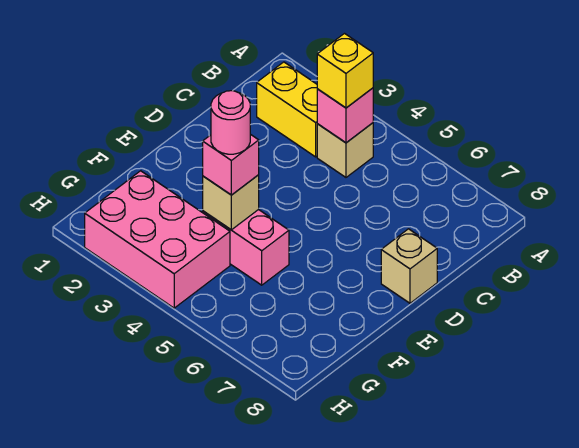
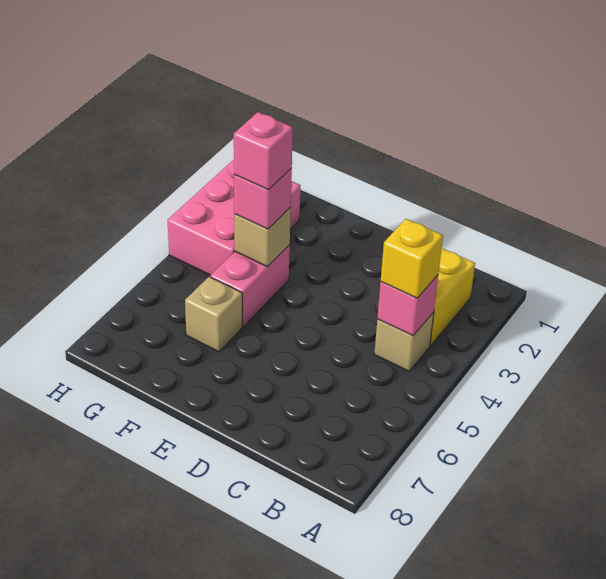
tan 1x1 brick [381,229,437,303] -> tan 1x1 brick moved to [185,277,242,352]
pink 1x1 round brick [211,91,250,154] -> pink 1x1 brick [234,112,293,190]

